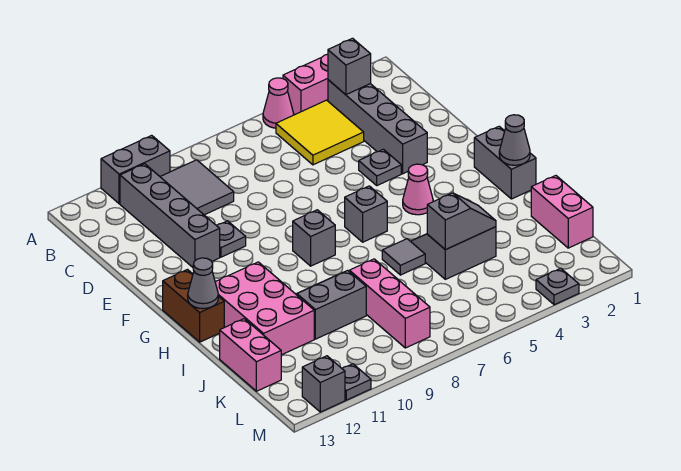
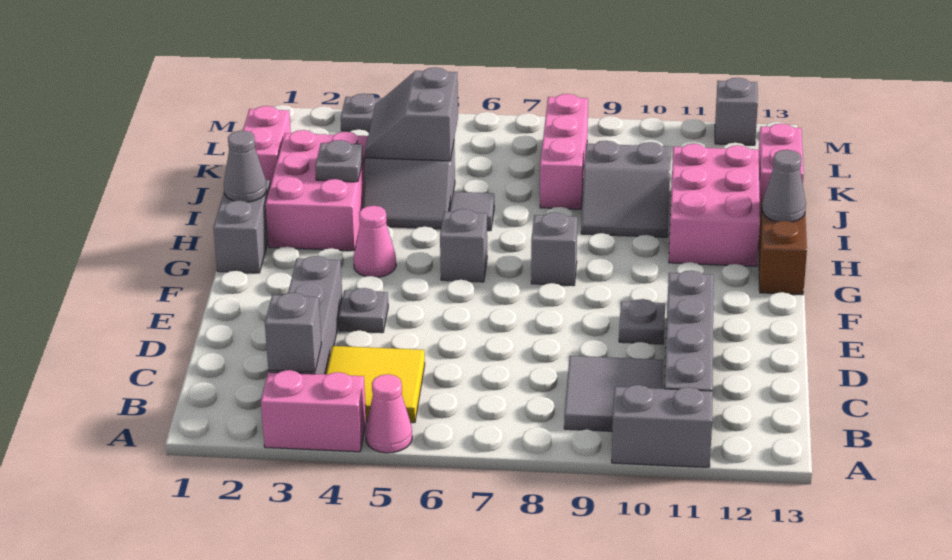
none -> pink 2x3 brick [265,130,368,251]
grey 1x2 slope [427,193,496,250] -> grey 2x2 slope [365,67,458,161]
grey 1x1 plate [342,364,371,400] -> grey 1x1 plate moved to [315,140,363,182]

